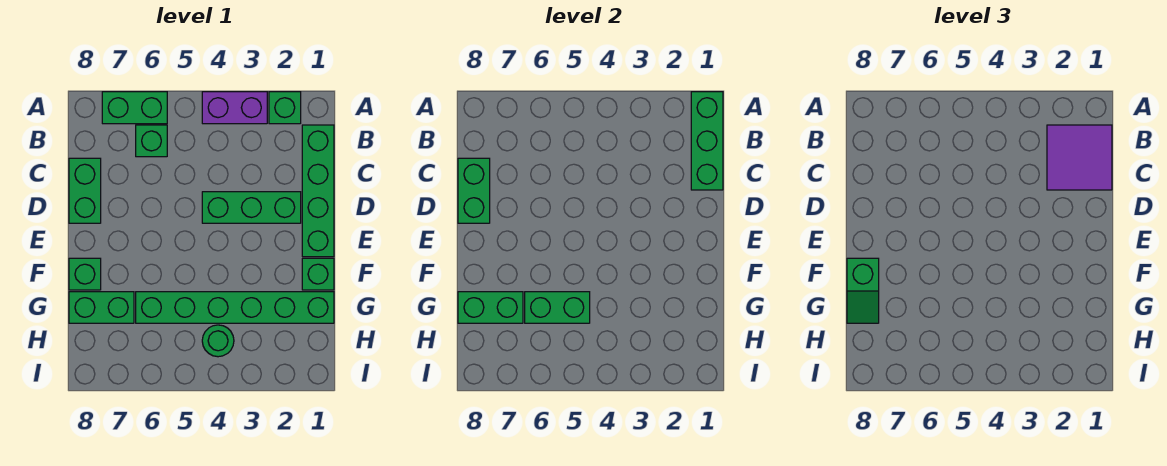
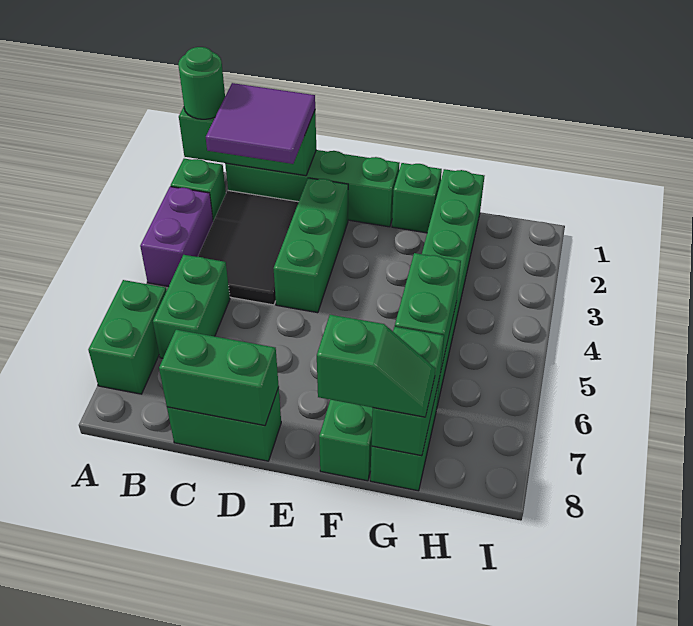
none -> black 2x3 tile [198,191,298,305]
green 1x1 brick [136,125,167,157] -> green 1x2 brick [153,255,230,358]
green 1x1 round brick [202,325,234,357] -> green 1x1 round brick moved to [178,47,225,119]

